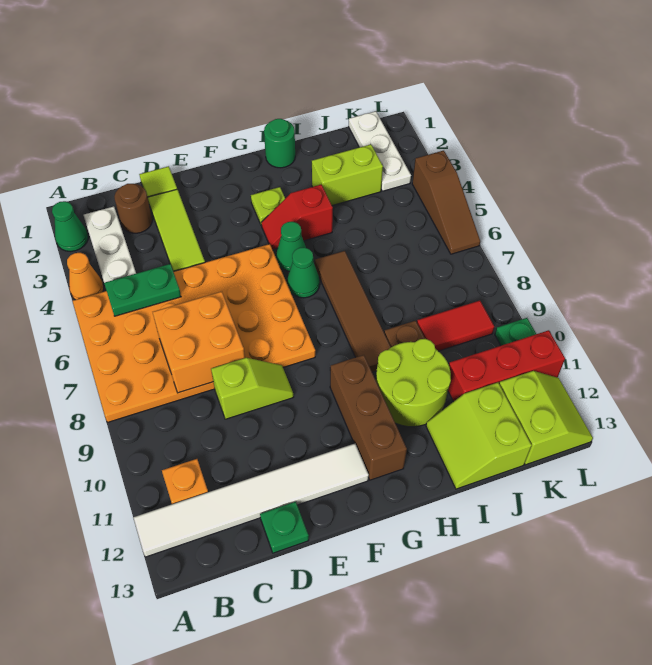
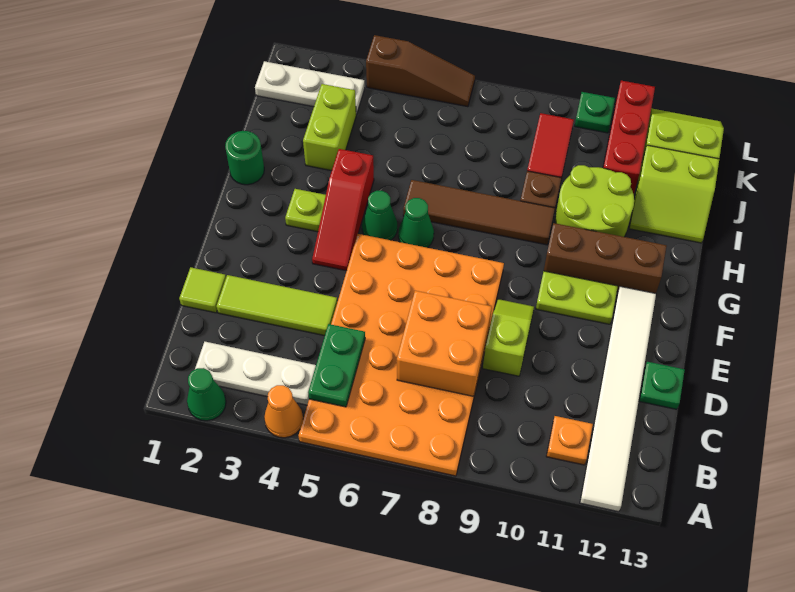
brown 1x1 round brick [114,184,152,233] -> none
none -> lime 1x2 plate [536,271,618,324]
red 1x2 slope [261,185,333,250] -> red 1x3 slope [312,149,374,271]

